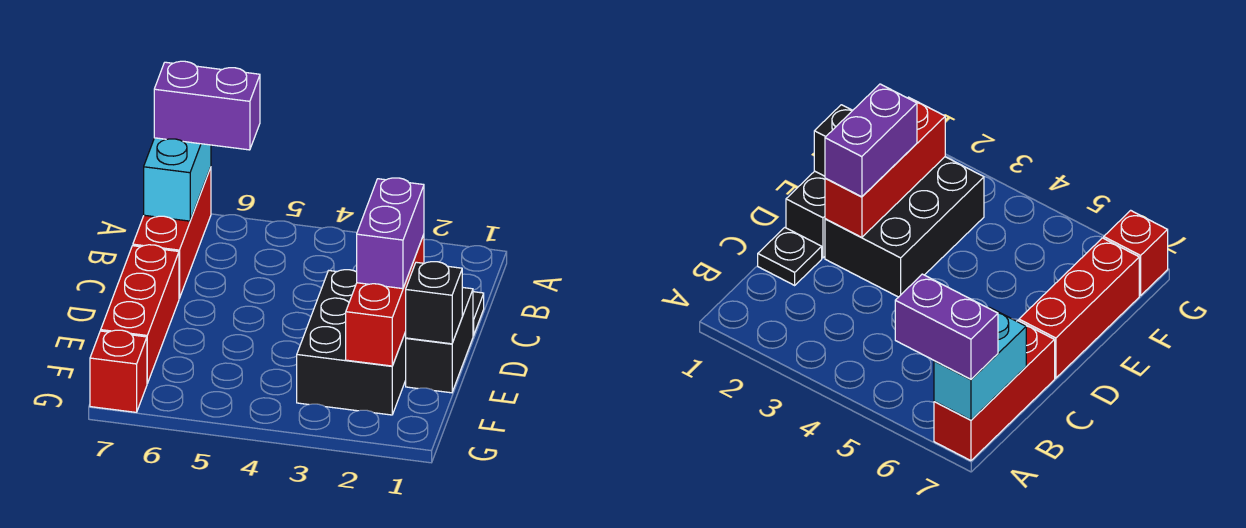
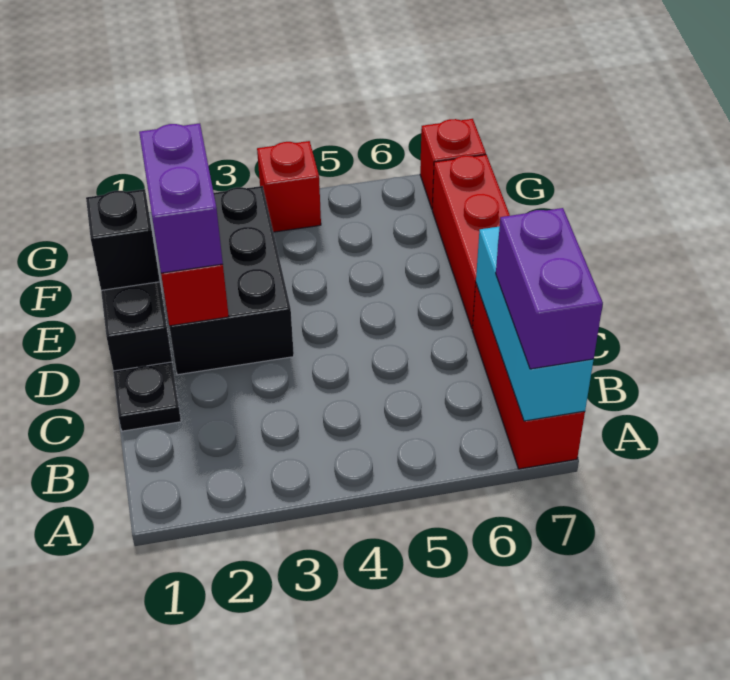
purple 1x2 brick [154,61,260,150] -> purple 1x2 brick turned to [496,208,603,369]
cyan 1x2 brick [144,138,211,221] -> cyan 1x3 brick [476,226,593,421]
none -> red 1x1 brick [257,141,321,232]

